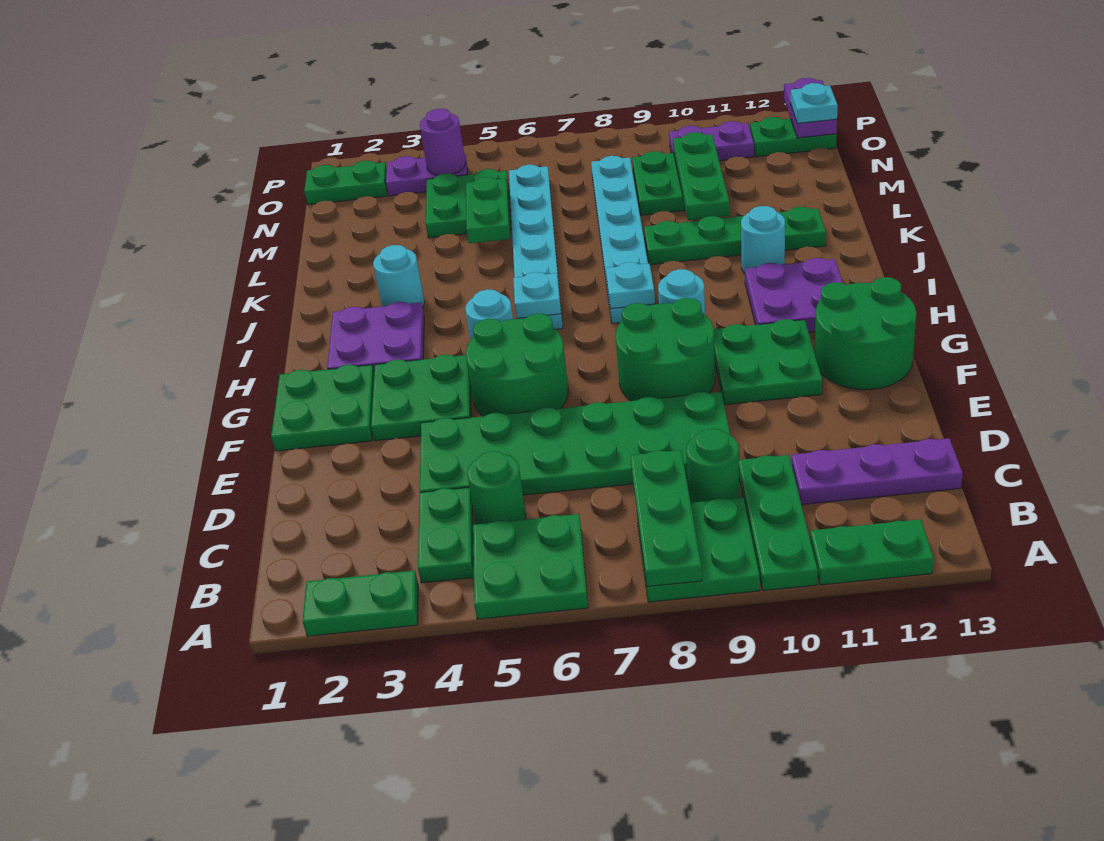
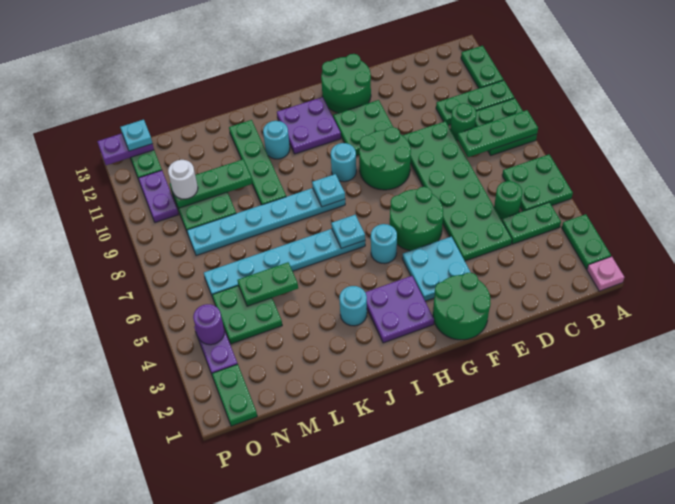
none -> pink 1x1 plate [587,256,624,291]
purple 1x3 plate [791,438,963,505] -> none
green 2x2 plate [271,365,374,451] -> green 2x2 round brick [433,272,491,340]
green 2x2 plate [371,355,471,441] -> cyan 2x2 plate [402,237,470,301]
none -> white 1x1 round brick [168,160,198,199]

